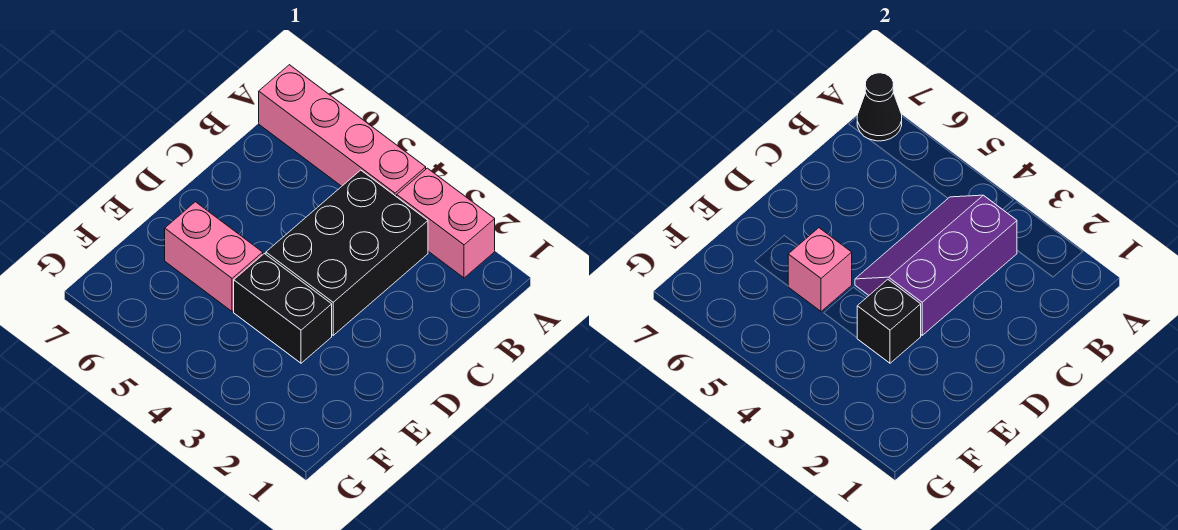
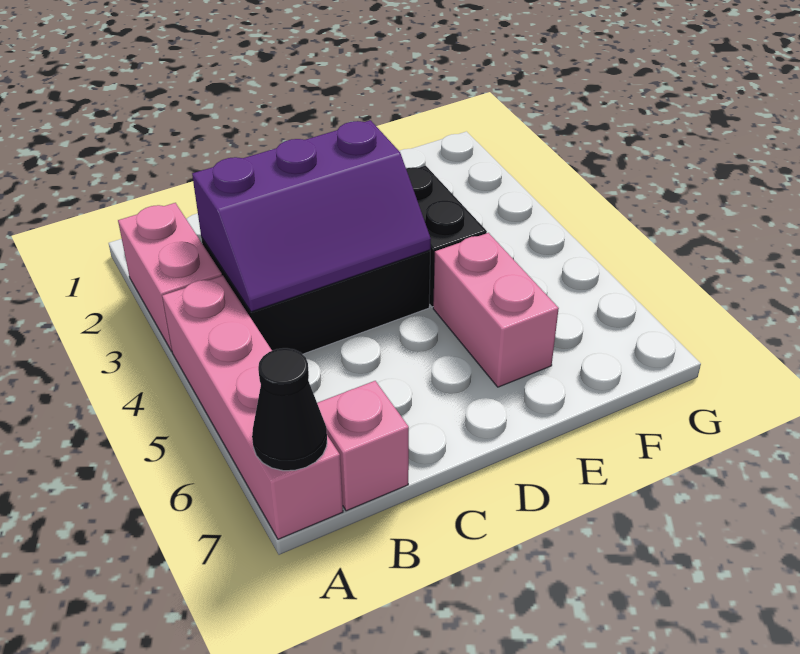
black 1x1 brick [857,280,921,363] -> none
pink 1x1 brick [788,228,852,311] -> pink 1x1 brick moved to [317,381,409,511]

